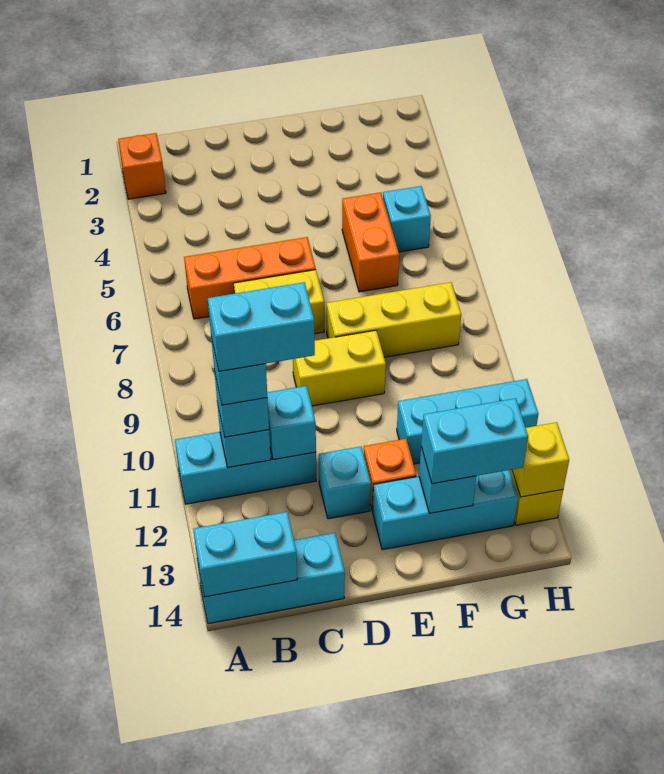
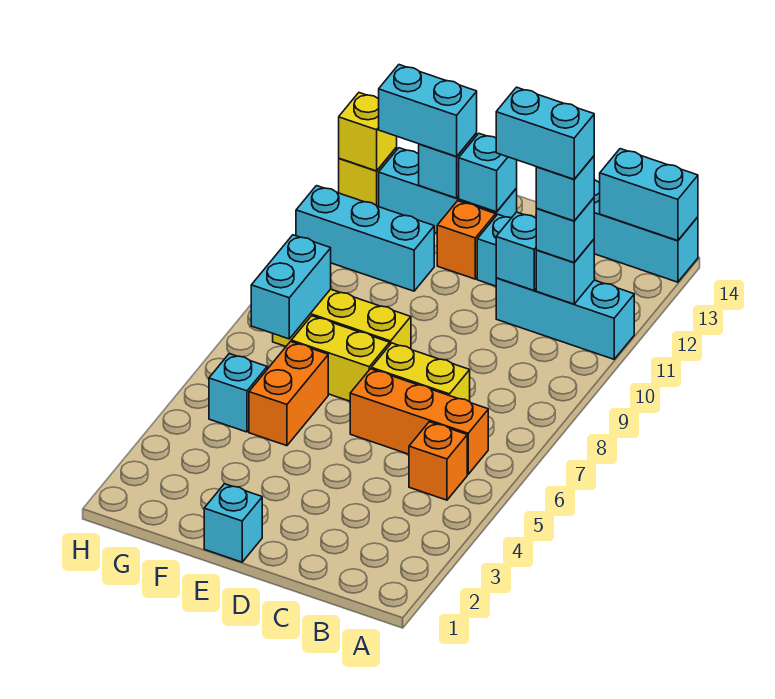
orange 1x1 brick [118,133,166,199] -> orange 1x1 brick moved to [409,422,467,500]
yellow 1x2 brick [293,330,386,406] -> yellow 1x2 brick moved to [291,316,390,401]
none -> cyan 1x1 brick [204,484,262,562]
none -> cyan 1x1 brick [459,134,517,212]
none -> cyan 1x2 brick [251,235,331,339]

